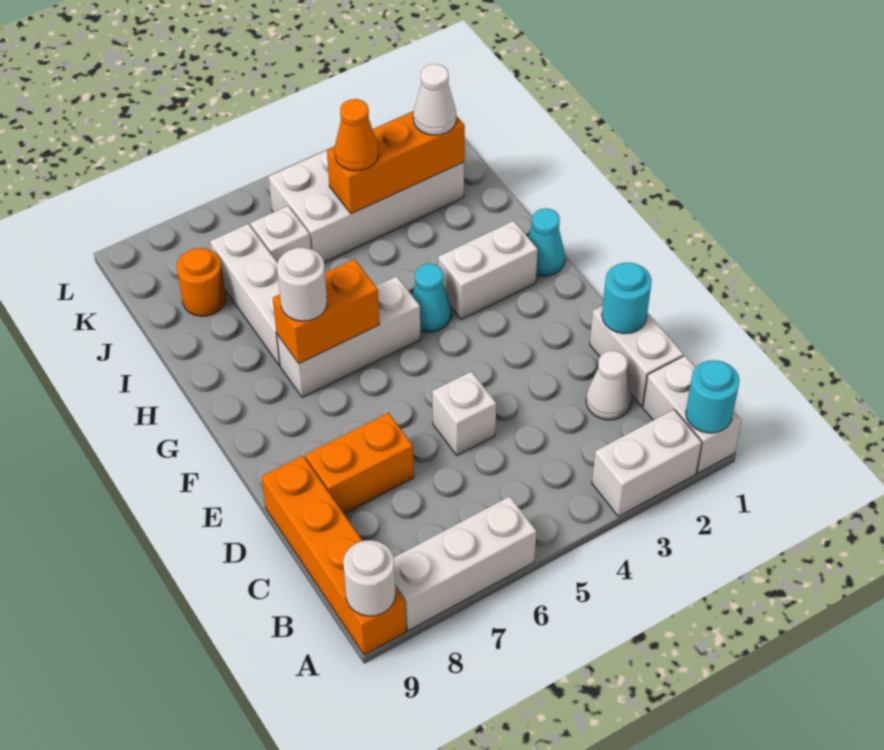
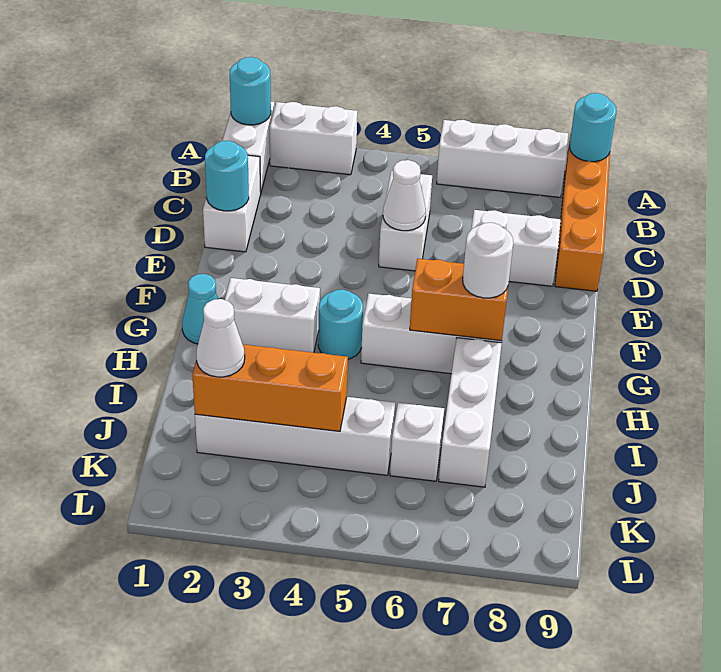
white 1x1 round brick [343,540,396,616] -> cyan 1x1 round brick [569,93,617,162]
white 1x1 cone [586,351,632,420] -> white 1x1 cone moved to [383,160,426,231]
white 1x1 brick [432,371,496,455] -> white 1x2 brick [379,171,432,271]
orange 1x2 brick [305,413,414,514] -> white 1x2 brick [471,210,561,286]
cyan 1x1 cone [412,264,451,332] -> cyan 1x1 round brick [318,290,363,359]
white 2x4 brick [269,151,464,262] -> white 1x4 brick [195,397,395,475]
orange 1x1 cone [335,99,378,171] -> none
orange 1x1 round brick [177,248,226,316] -> none

